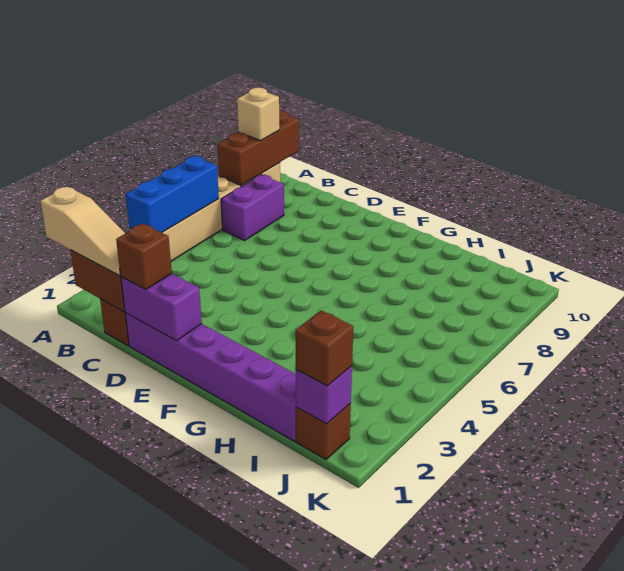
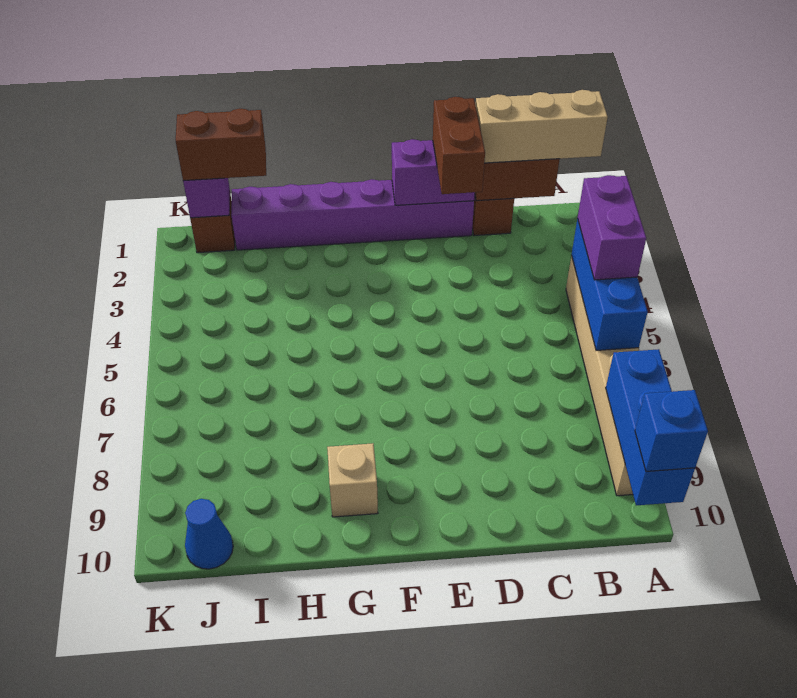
tan 1x3 slope [40,187,125,275] -> tan 1x3 brick [476,90,608,163]
brown 1x3 brick [217,110,299,185] -> blue 1x3 brick [606,349,695,505]
tan 1x1 brick [237,88,280,141] -> tan 1x1 brick moved to [327,443,378,517]
none -> blue 1x1 brick [635,390,708,471]
purple 1x2 brick [221,175,284,240] -> purple 1x2 brick moved to [578,175,646,280]
brown 1x1 brick [116,224,172,290] -> brown 1x2 brick [433,97,485,194]
brown 1x1 brick [296,311,353,386] -> brown 1x2 brick [176,109,266,181]
none -> blue 1x1 cone [185,499,233,569]

